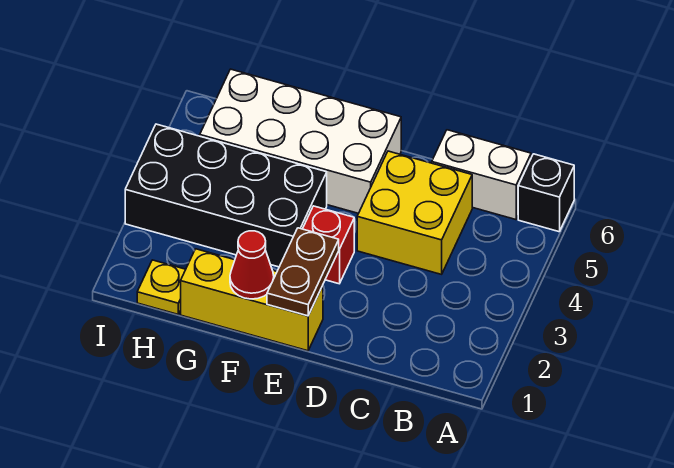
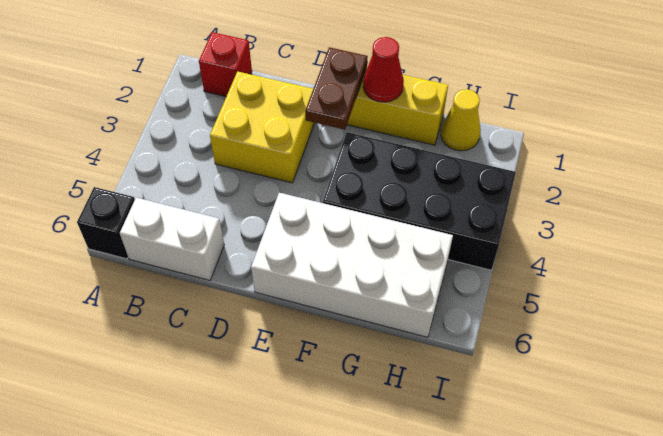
yellow 2x2 brick [357,151,472,274] -> yellow 2x2 brick moved to [210,72,314,183]
red 1x1 brick [303,206,354,284] -> red 1x1 brick moved to [199,32,252,97]
yellow 1x1 plate [137,260,186,314] -> yellow 1x1 cone [441,89,481,151]

